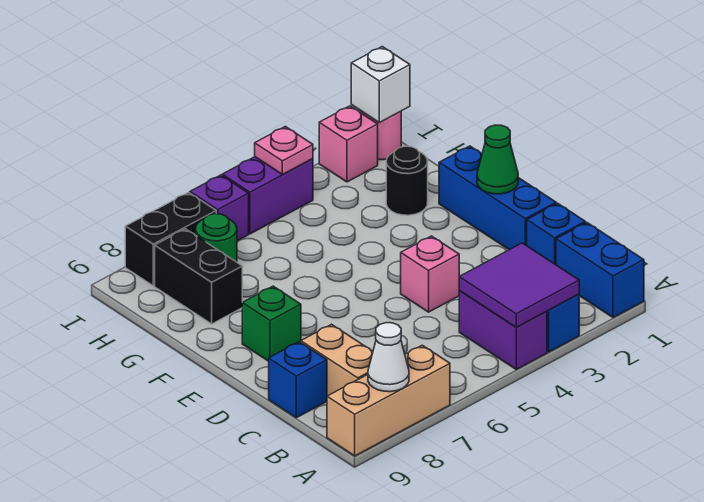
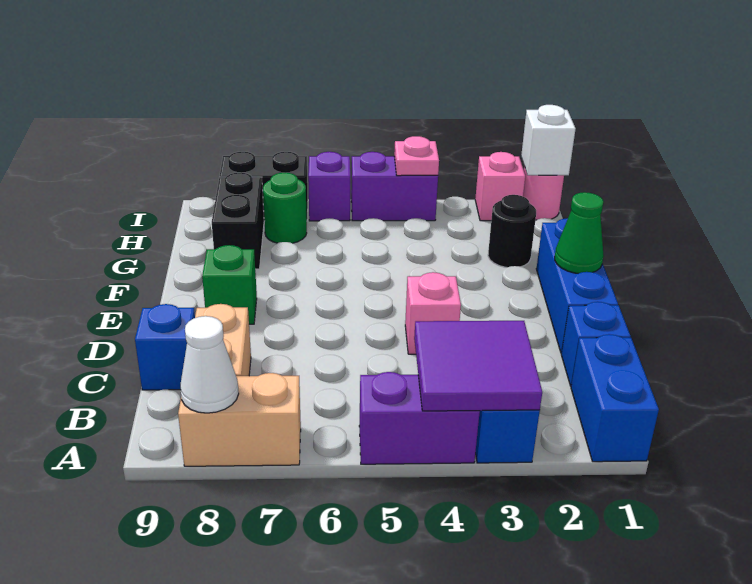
purple 1x2 brick [459,290,547,369] -> purple 1x2 brick turned to [359,372,480,464]
tan 1x3 brick [327,345,450,456] -> tan 1x2 brick [178,373,301,466]

